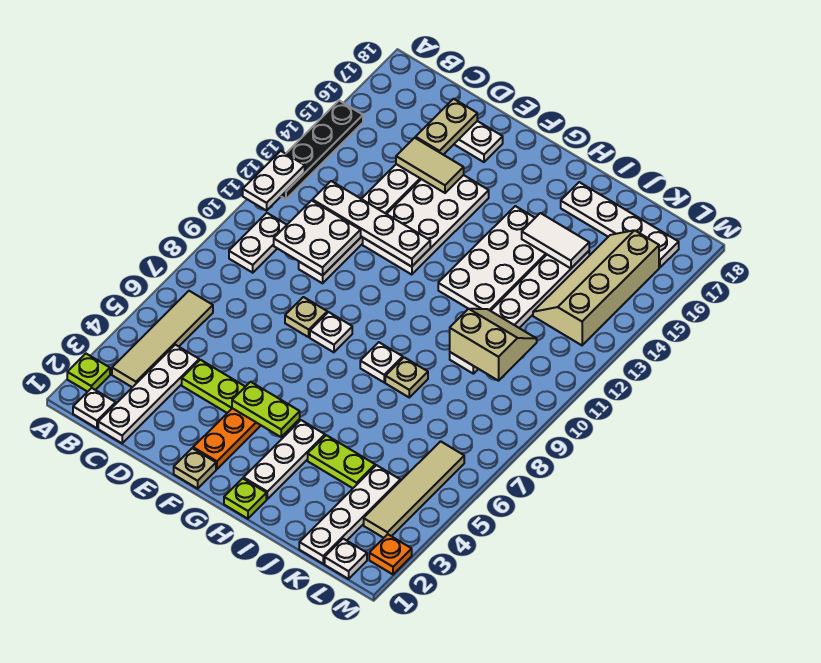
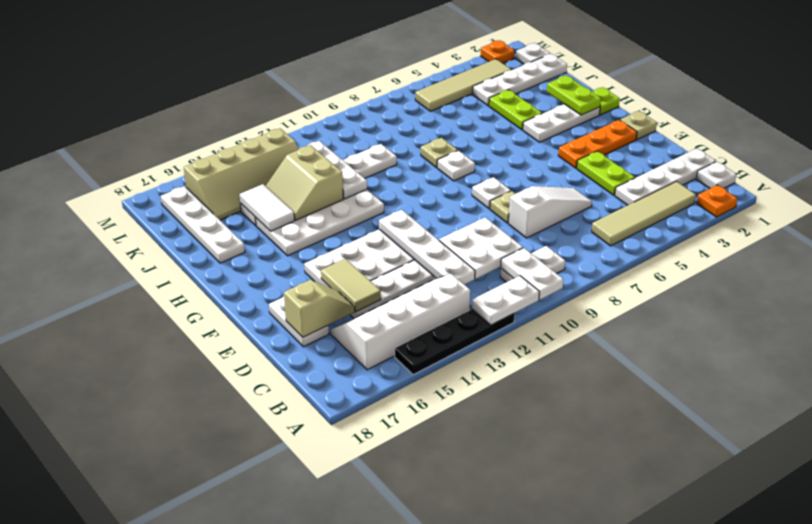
lime 1x1 plate [67,354,110,392] -> orange 1x1 plate [697,185,737,217]
none -> white 1x2 plate [501,248,563,300]
none -> white 2x4 slope [331,274,470,370]
none -> white 1x3 slope [508,186,592,238]
tan 1x2 plate [415,99,477,155] -> tan 1x2 slope [284,280,355,337]
lime 1x2 plate [232,382,300,437] -> lime 1x2 plate moved to [547,75,601,115]
none -> white 1x3 plate [308,141,367,199]
tan 2x2 slope [450,309,537,381] -> tan 2x2 slope moved to [266,145,343,220]

